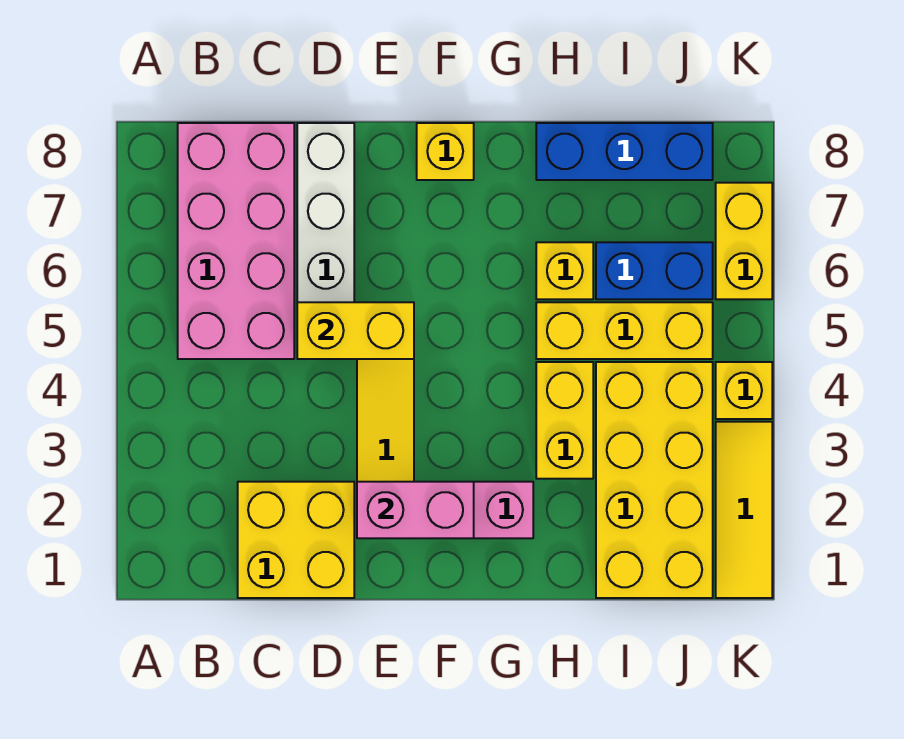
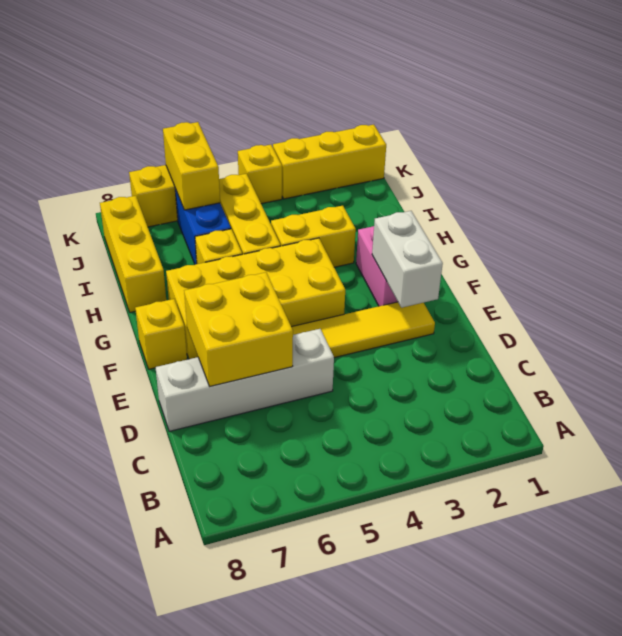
pink 2x4 brick [178,123,294,359] -> none
yellow 2x2 brick [238,482,354,598] -> yellow 2x2 brick moved to [184,272,293,386]
yellow 1x2 brick [297,302,414,359] -> yellow 1x2 brick moved to [163,122,220,210]
pink 1x2 brick [357,482,474,538] -> white 1x2 brick [372,211,443,308]
blue 1x3 brick [536,123,713,180] -> yellow 1x3 brick [100,196,166,312]
yellow 2x4 brick [596,362,713,598] -> yellow 2x4 brick moved to [166,238,345,359]
yellow 1x3 tile [716,422,772,598] -> yellow 1x3 brick [273,125,386,199]

